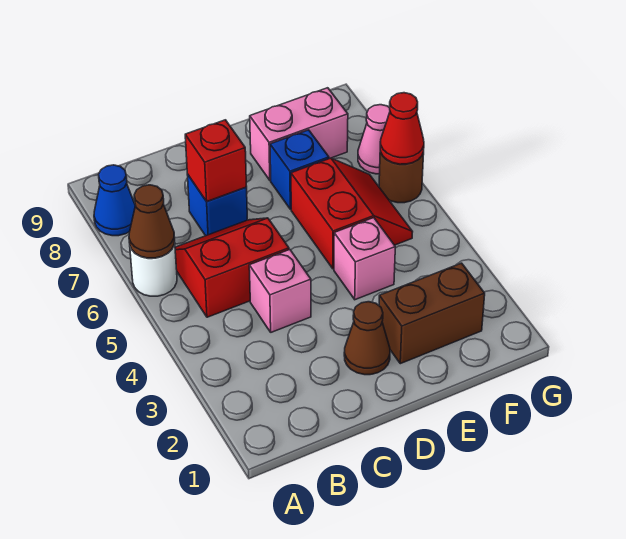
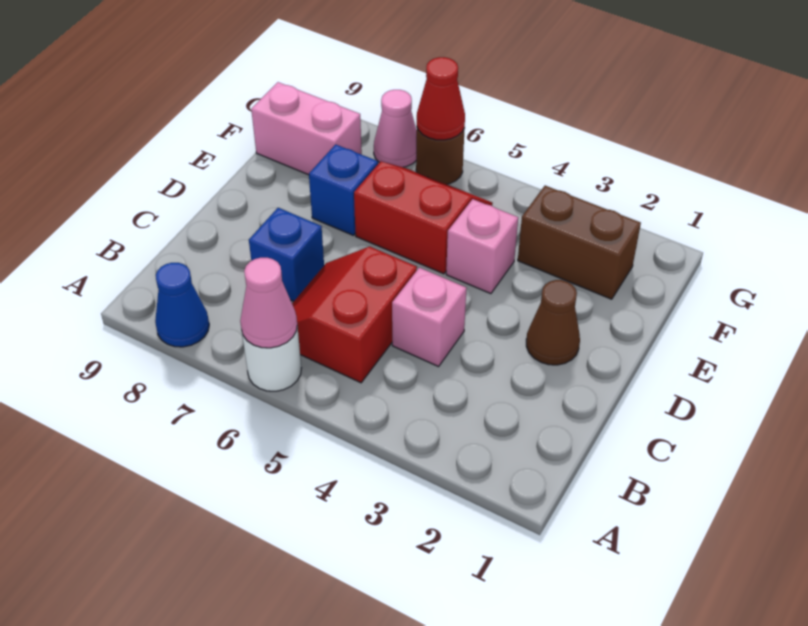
brown 1x1 cone [129,185,175,258] -> pink 1x1 cone [240,258,297,348]
red 1x1 brick [185,120,247,201] -> none
brown 1x2 brick [379,263,485,364] -> brown 1x2 brick turned to [518,186,641,299]
pink 1x2 brick [250,88,348,180] -> pink 1x2 brick turned to [251,82,362,175]

